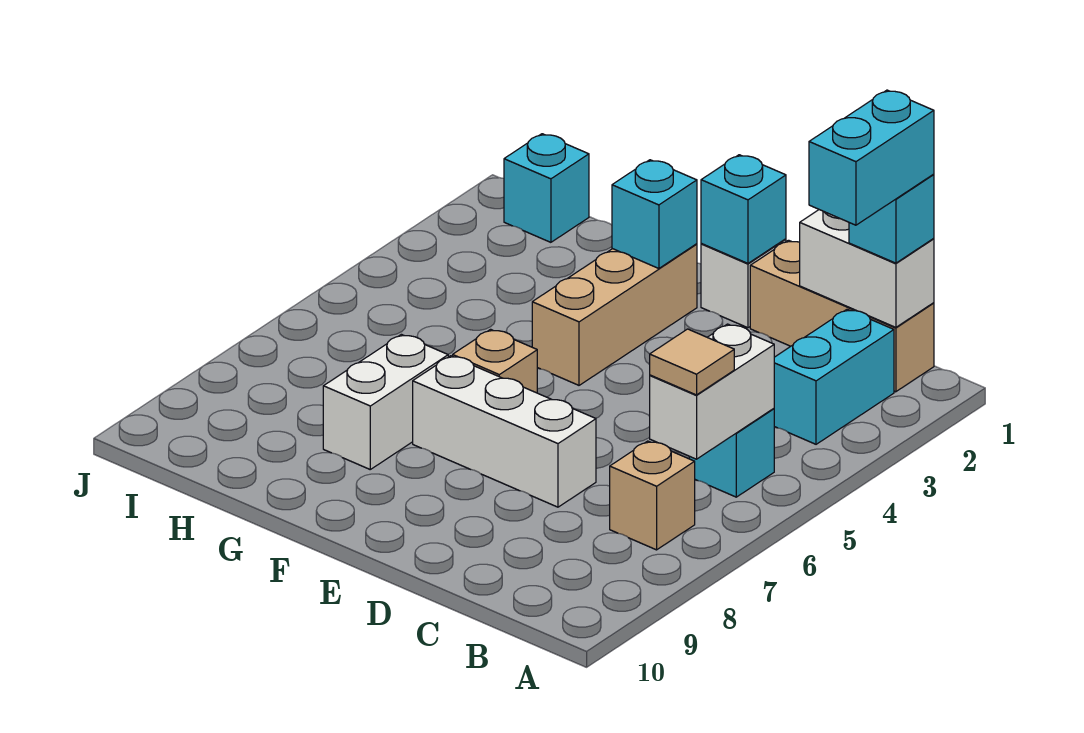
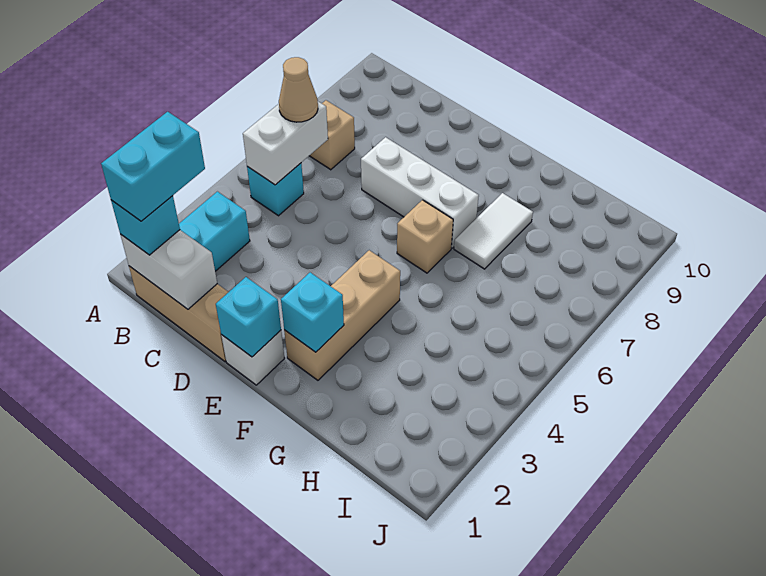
tan 1x1 tile [650,329,734,395] -> tan 1x1 cone [279,57,318,122]
white 1x2 brick [323,334,448,469] -> white 1x2 tile [454,193,533,269]
cyan 1x1 brick [504,134,589,242] -> none

